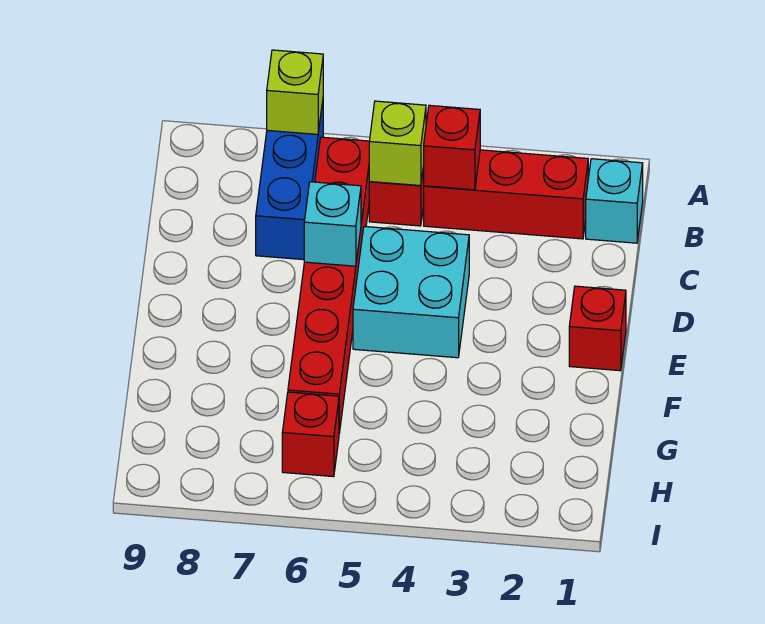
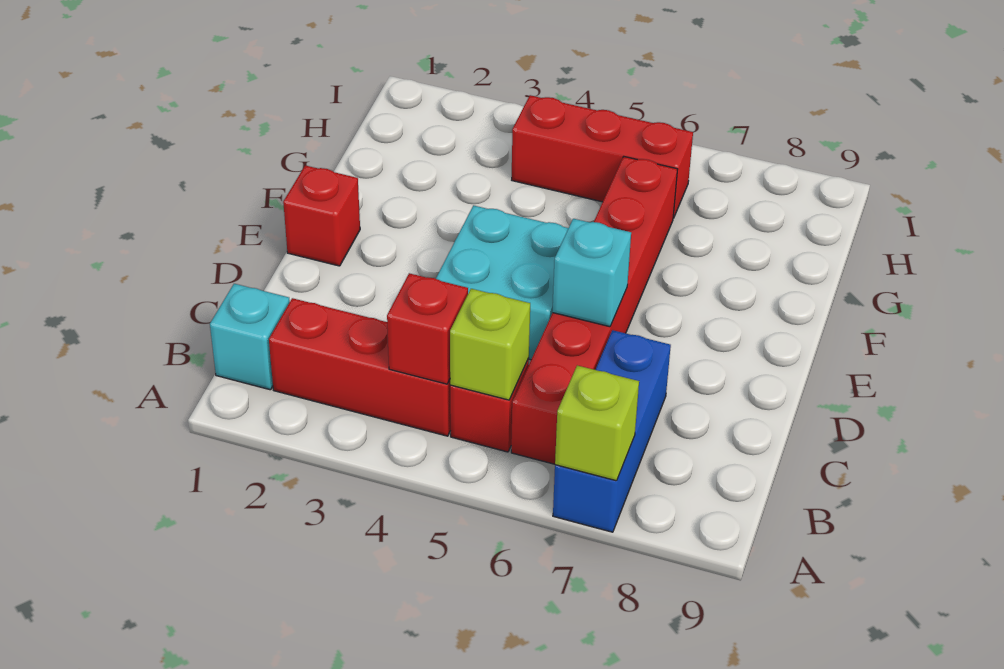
red 1x1 brick [282,392,339,477] -> red 1x3 brick [512,95,693,218]

